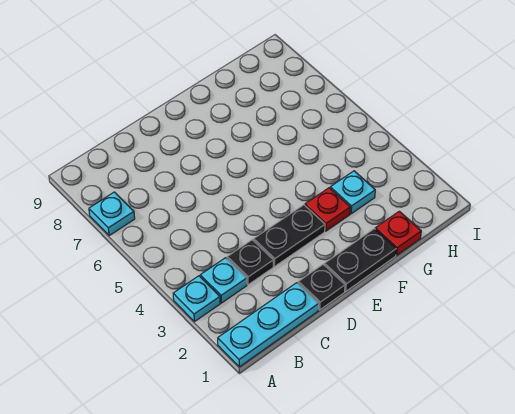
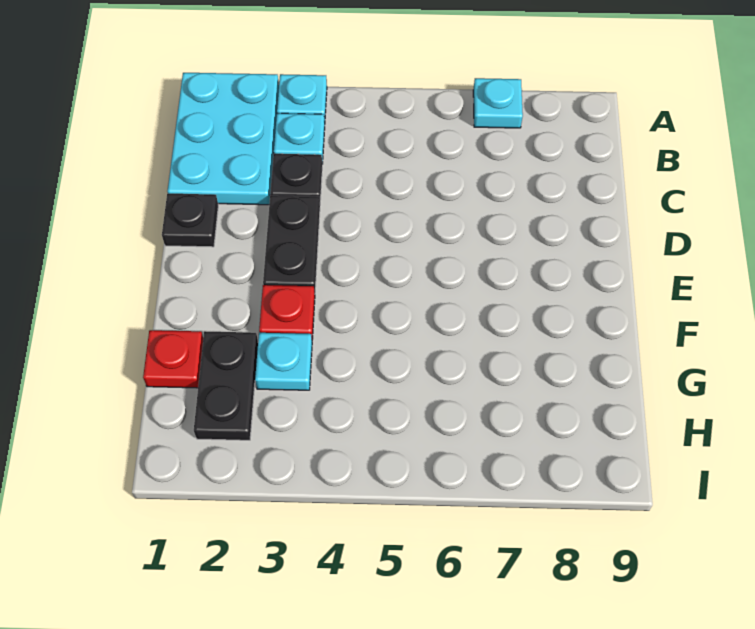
cyan 1x3 plate [218,283,319,367] -> cyan 2x3 plate [168,73,279,205]
black 1x2 plate [324,229,396,291] -> black 1x2 plate moved to [194,331,258,440]

